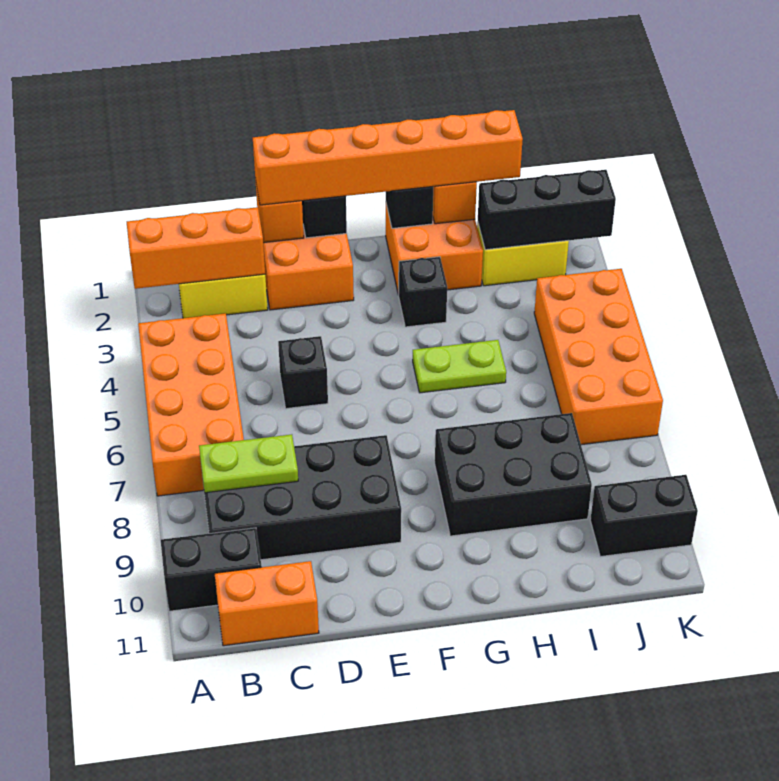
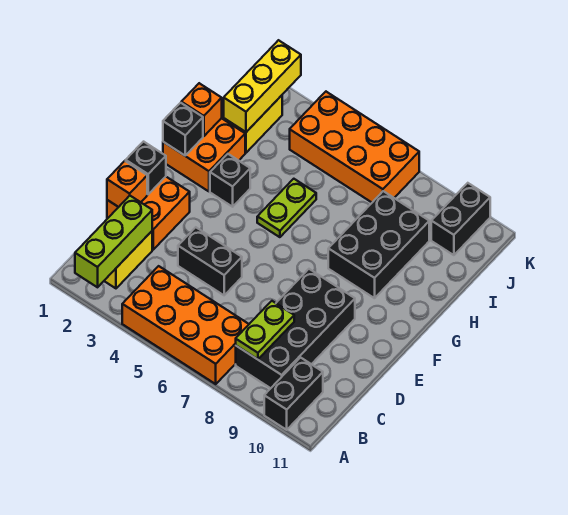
orange 1x3 brick [127,207,265,289] -> lime 1x3 brick [75,196,152,287]
orange 1x2 brick [215,561,319,646] -> none
orange 1x6 brick [253,110,523,205] -> none
black 1x1 brick [278,336,328,409] -> black 1x2 brick [178,227,242,295]
black 1x3 brick [478,170,616,250] -> yellow 1x3 brick [224,40,301,132]

